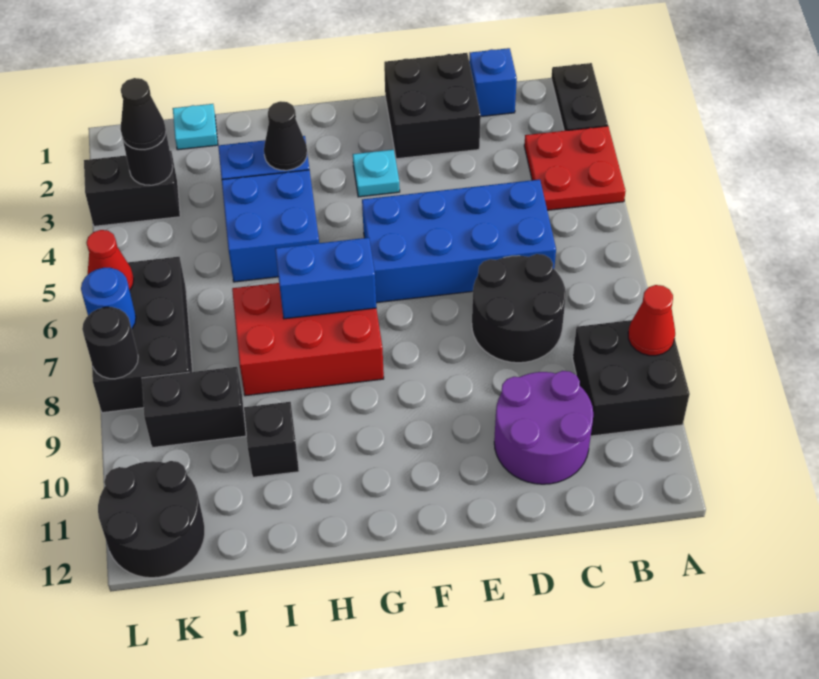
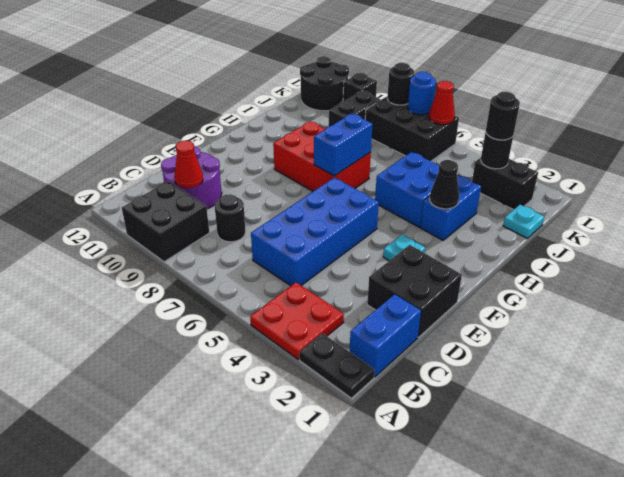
red 1x1 cone [628,285,675,356] -> red 1x1 cone moved to [174,141,203,188]
blue 1x1 brick [469,48,517,116] -> blue 1x2 brick [350,294,421,377]
black 2x2 round brick [472,254,566,363] -> black 1x1 round brick [215,194,246,242]
red 2x3 brick [232,283,384,396] -> red 2x3 brick turned to [273,121,371,191]
black 1x1 brick [244,402,299,477] -> black 1x1 brick moved to [343,73,377,101]
black 1x2 brick [84,151,180,226] -> black 1x2 brick turned to [472,158,538,210]
black 1x1 cone [121,78,166,149] -> black 1x1 round brick [486,92,520,140]

